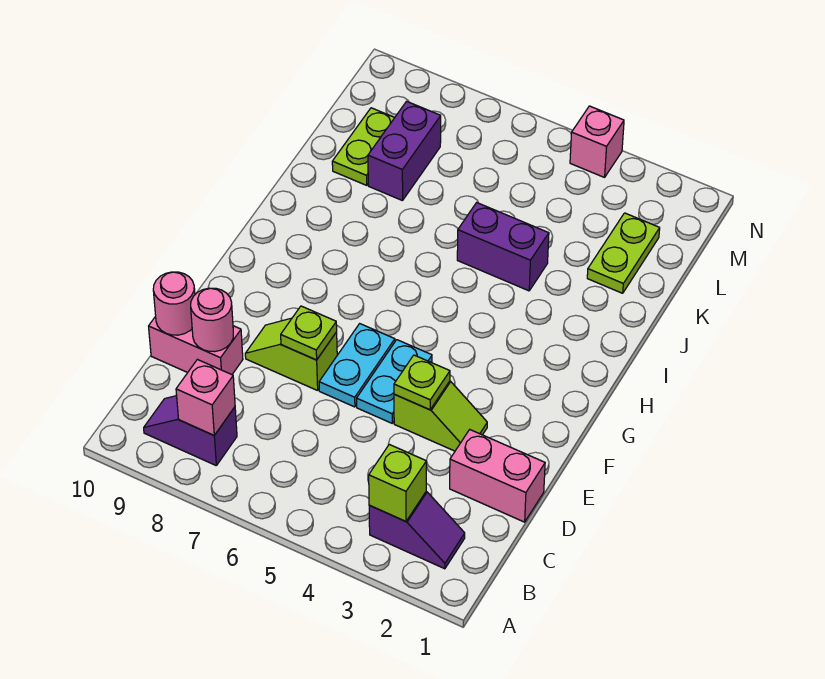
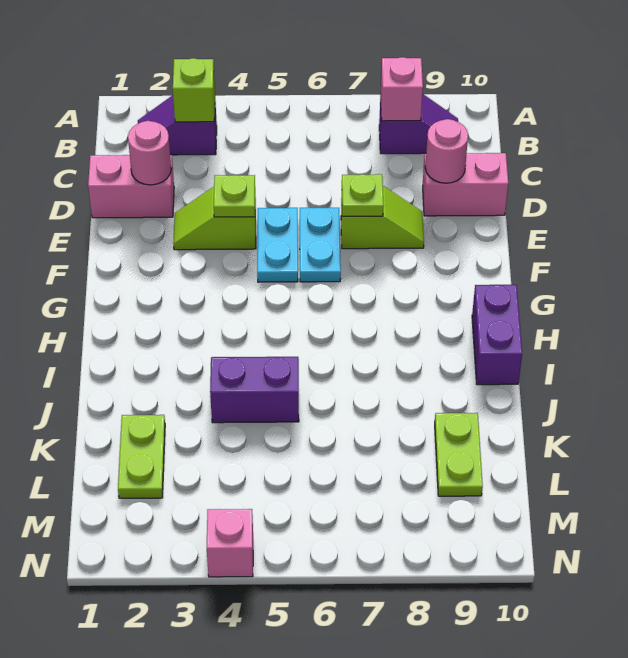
pink 1x1 round brick [153,272,195,335] -> pink 1x1 round brick moved to [128,121,171,185]
purple 1x2 brick [368,101,441,201] -> purple 1x2 brick moved to [472,285,522,385]

